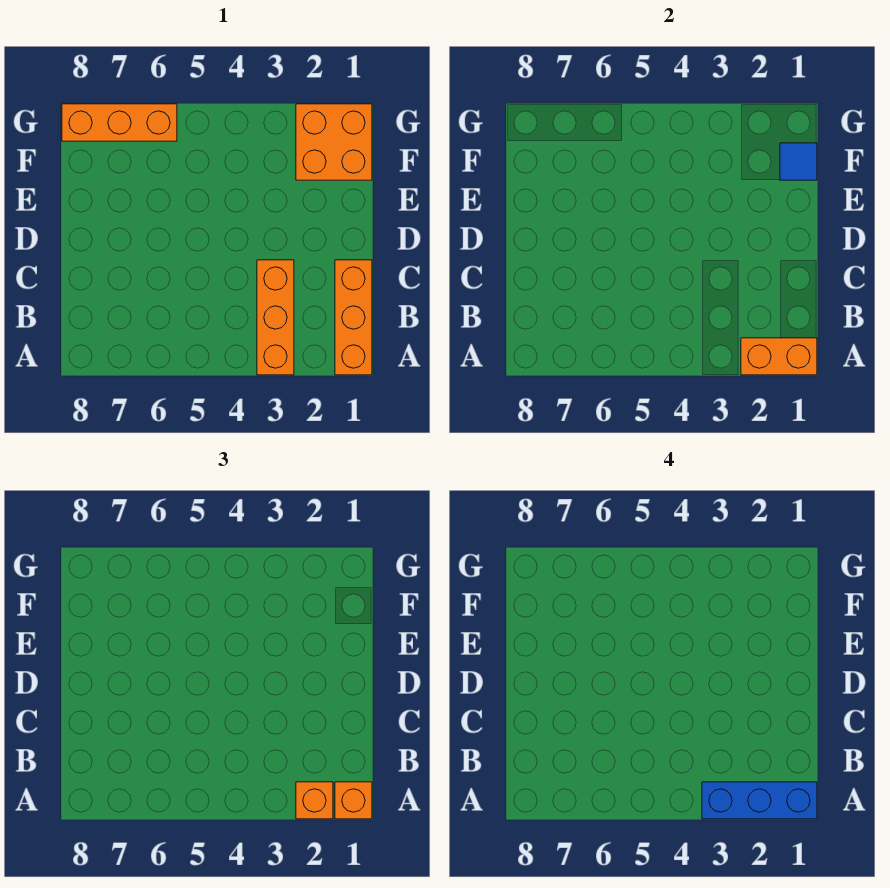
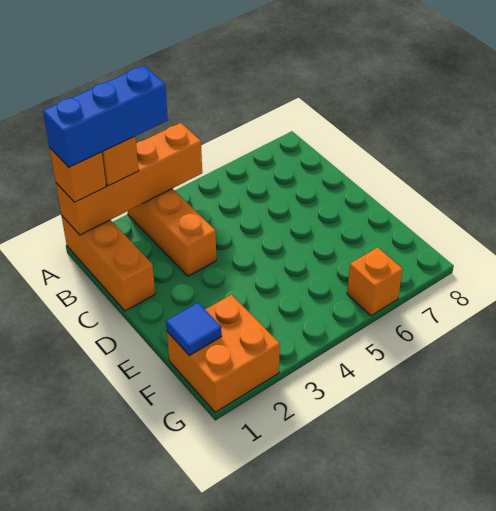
orange 1x2 brick [741,338,817,375] -> orange 1x4 brick [56,123,202,235]
orange 1x3 brick [62,104,177,141] -> orange 1x1 brick [347,247,403,316]

